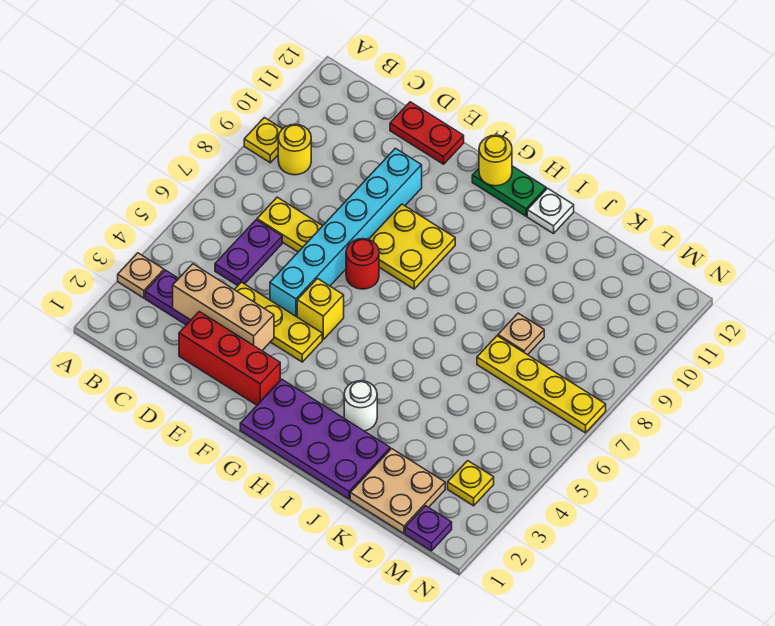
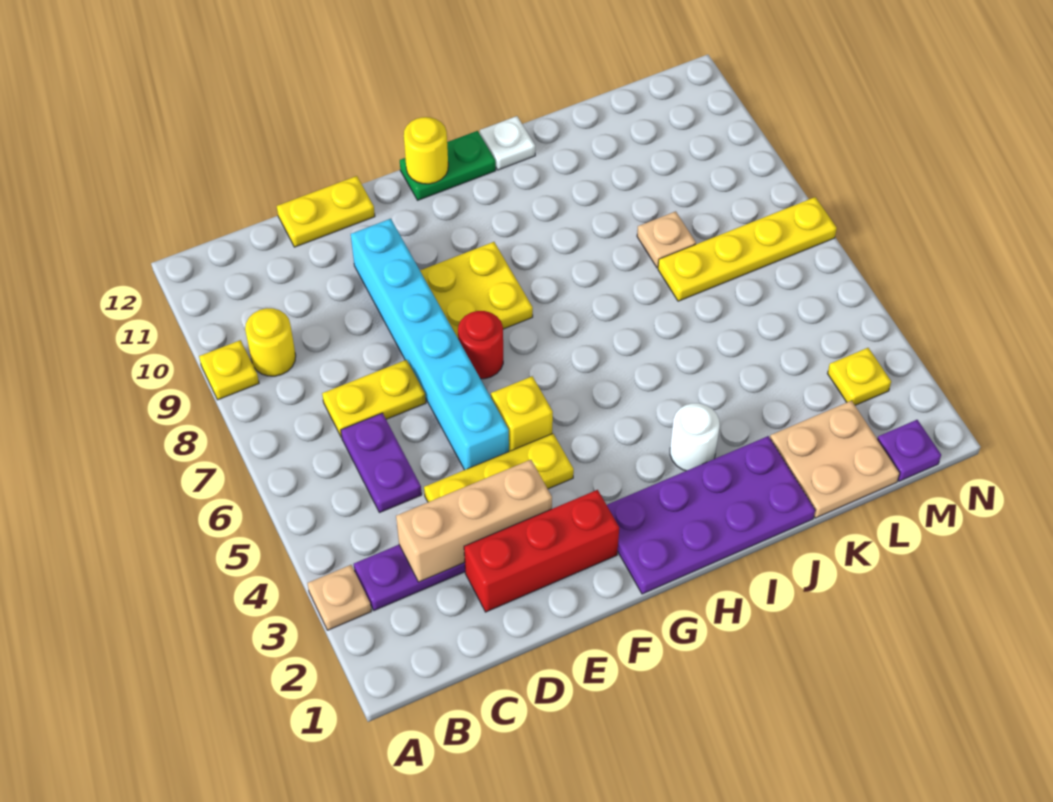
red 1x2 plate [390,102,464,164] -> yellow 1x2 plate [277,176,375,247]

